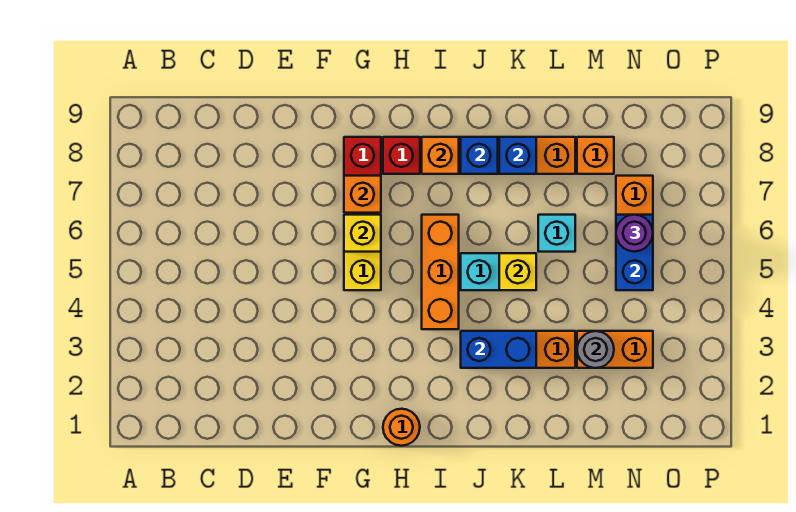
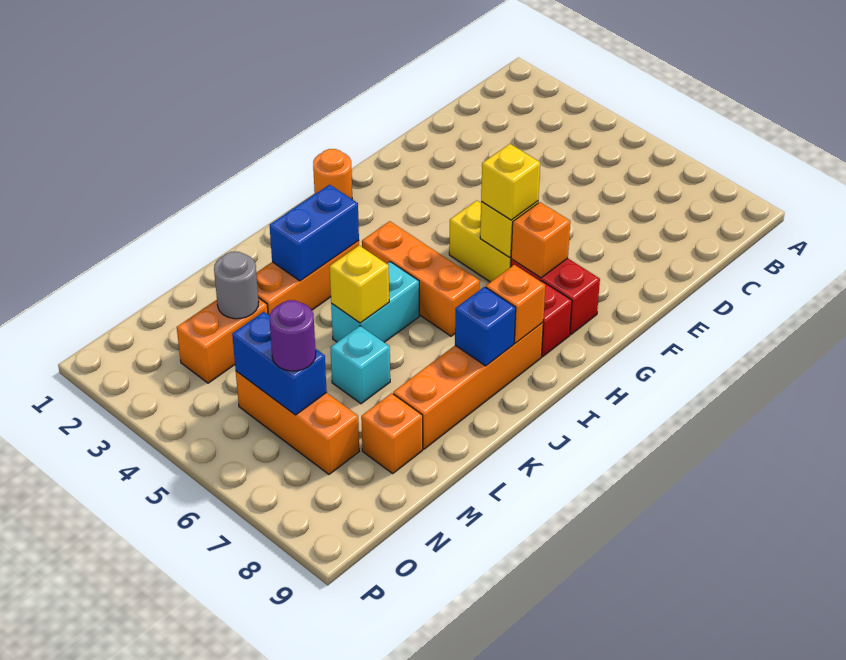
none -> yellow 1x1 brick [481,144,540,220]
blue 1x1 brick [499,137,536,174] -> none

